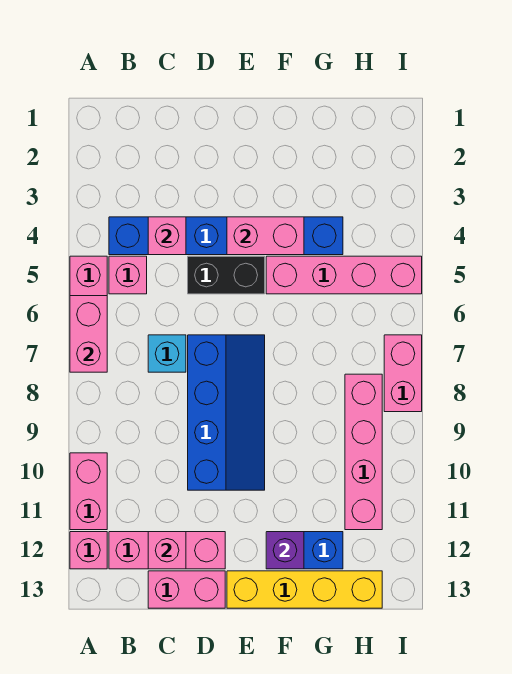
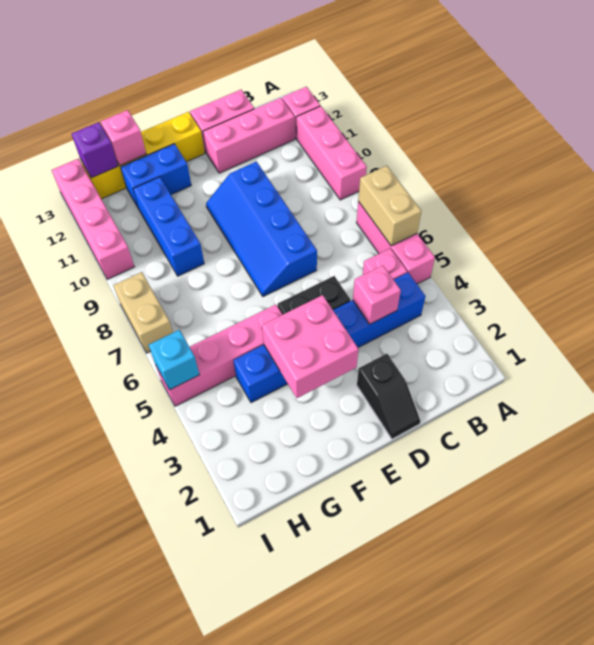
pink 1x2 brick [70,296,107,372] -> tan 1x2 brick [358,166,421,246]
pink 1x2 brick [70,453,107,530] -> pink 1x3 brick [297,106,367,200]
cyan 1x1 brick [148,335,186,372] -> cyan 1x1 brick moved to [149,330,199,390]
pink 1x1 brick [148,532,186,569] -> pink 1x1 brick moved to [101,110,146,165]
none -> black 1x2 slope [357,354,420,439]
pink 1x2 brick [227,217,304,255] -> pink 2x2 brick [262,295,358,398]
purple 1x1 brick [266,532,304,569] -> purple 1x1 brick moved to [72,122,118,178]
none -> blue 1x3 brick [133,177,204,276]
pink 1x4 brick [345,374,382,530] -> pink 1x4 brick moved to [52,159,134,280]
pink 1x2 brick [384,335,422,412] -> tan 1x2 brick [113,272,173,353]

